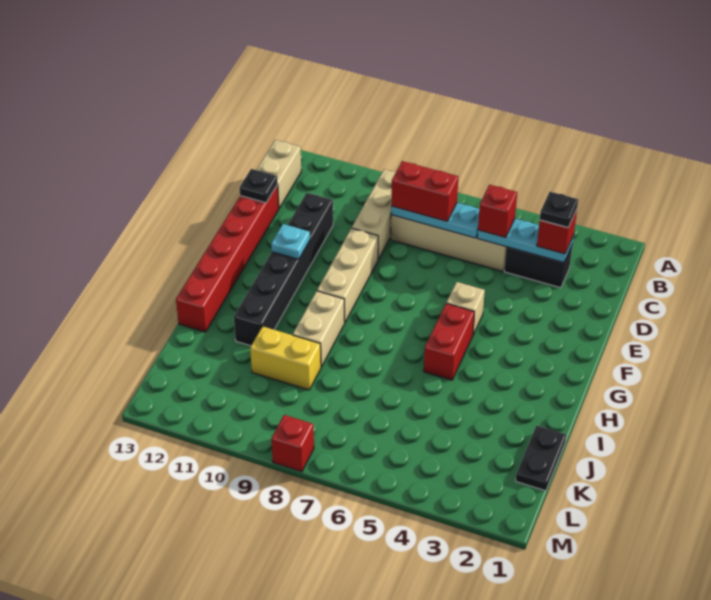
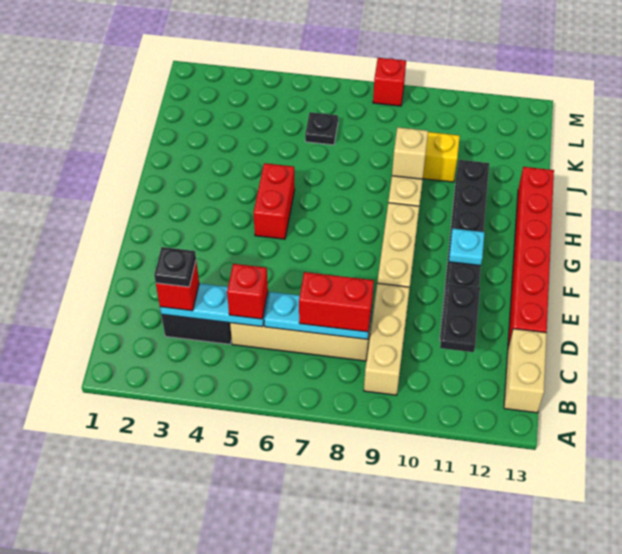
black 1x1 plate [240,169,278,203] -> black 1x1 plate moved to [305,112,338,145]
tan 1x1 brick [446,282,485,334] -> tan 1x1 brick moved to [392,127,428,179]
black 1x2 plate [516,425,566,491] -> black 1x2 plate moved to [440,284,480,352]

